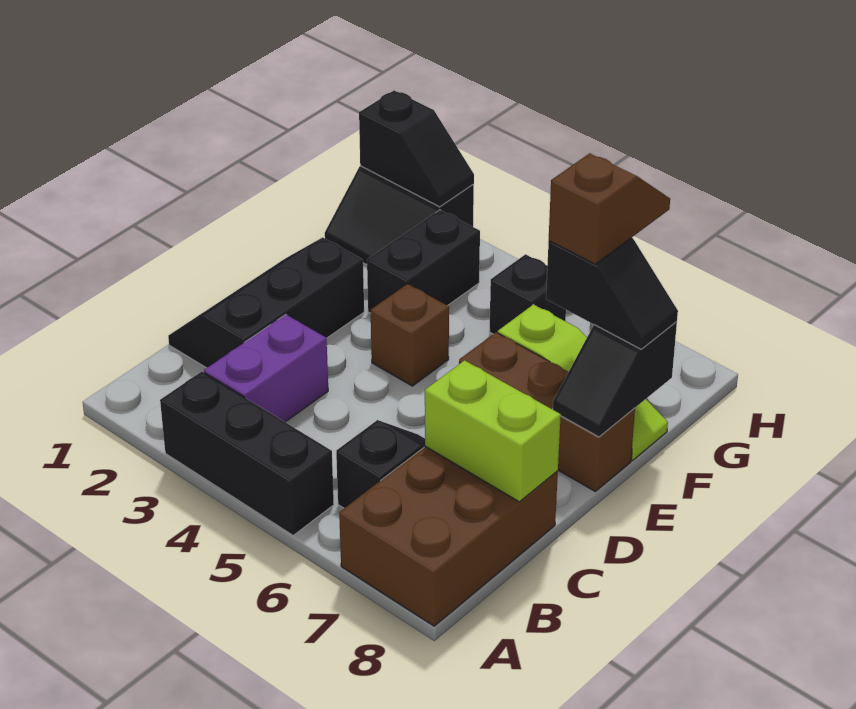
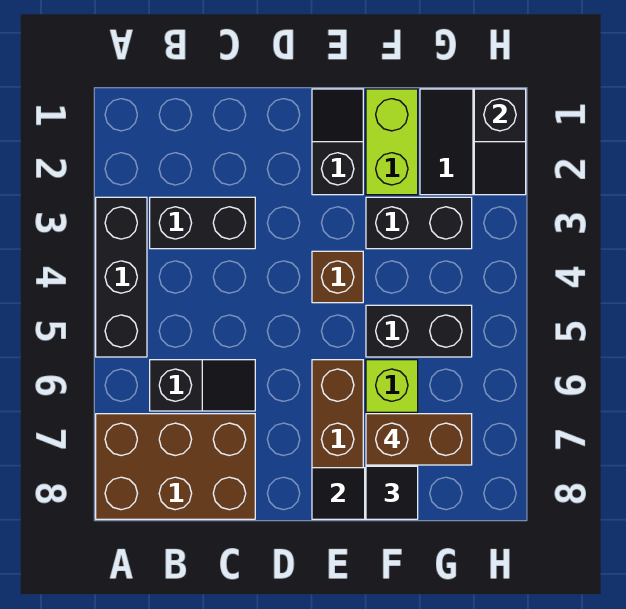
purple 1x2 brick [204,315,328,422] -> black 1x2 brick [150,197,255,249]
black 2x3 slope [168,237,364,368] -> black 1x2 slope [312,89,363,195]
lime 1x2 brick [425,360,561,502] -> lime 1x2 brick moved to [366,89,418,195]
brown 1x2 slope [549,153,670,264] -> brown 1x2 brick [366,414,472,465]
black 1x1 brick [489,254,566,334] -> black 1x2 brick [366,305,472,357]

